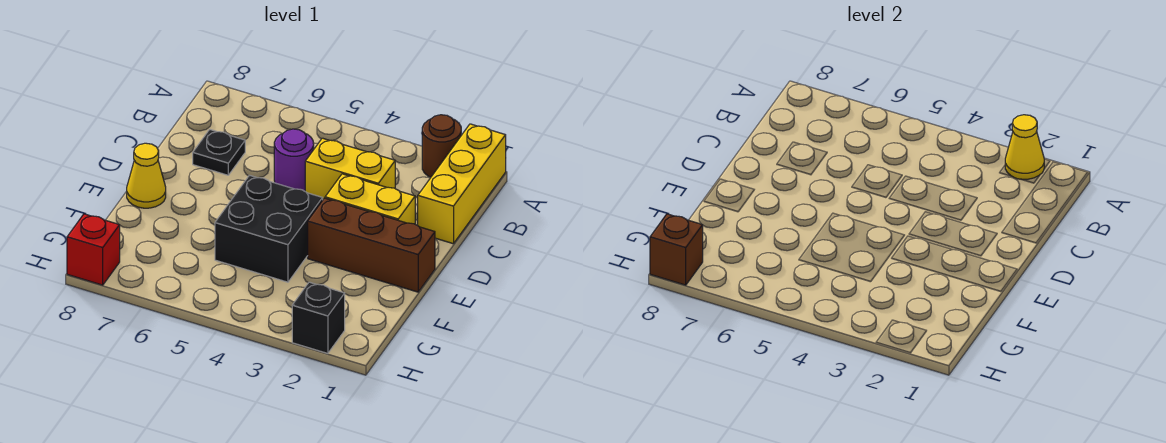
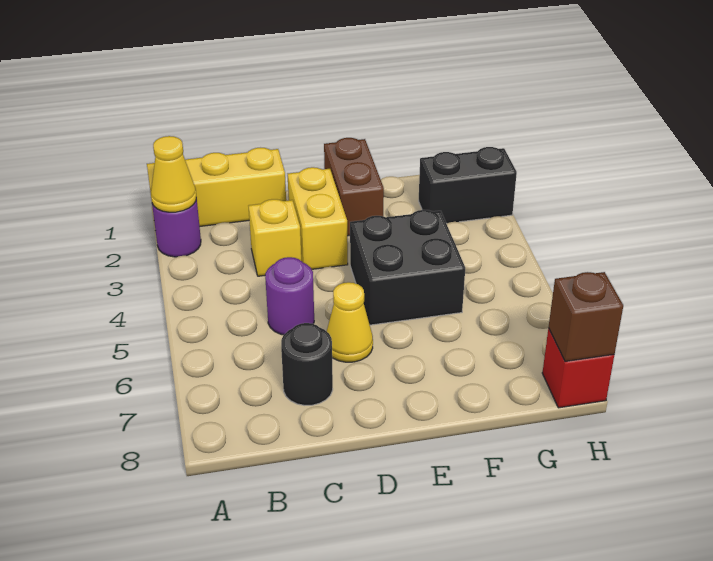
brown 1x1 round brick [422,115,461,177] -> purple 1x1 round brick [152,197,201,257]
yellow 1x2 brick [305,138,395,199] -> yellow 1x1 brick [249,199,301,276]
black 1x1 plate [193,129,245,175] -> black 1x1 round brick [281,323,333,405]
brown 1x3 brick [308,198,435,292] -> brown 1x2 brick [324,138,384,236]
yellow 1x1 cone [127,143,166,208] -> yellow 1x1 cone moved to [327,282,373,362]
black 1x1 brick [292,282,345,353] -> black 1x2 brick [419,147,517,223]

